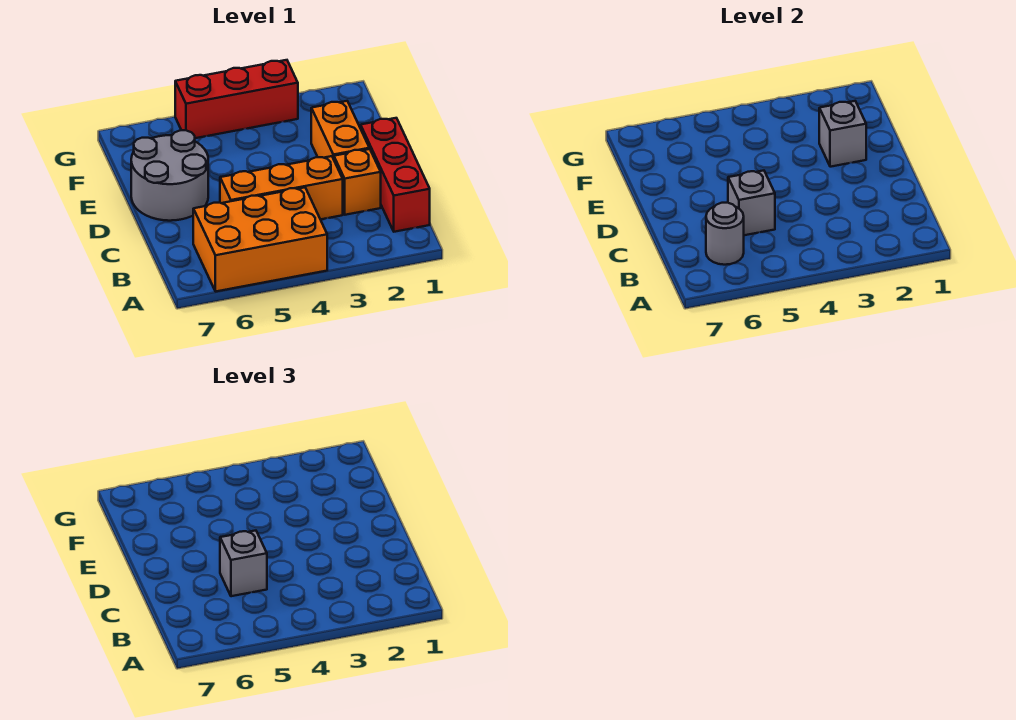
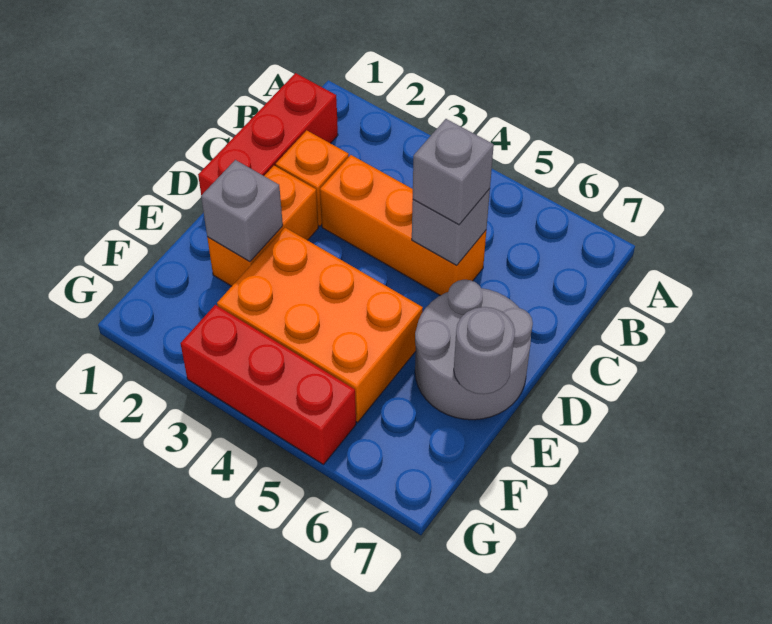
orange 2x3 brick [193,187,327,291] -> orange 2x3 brick moved to [217,228,423,422]
grey 1x1 round brick [706,203,744,265] -> grey 1x1 round brick moved to [454,307,515,394]

